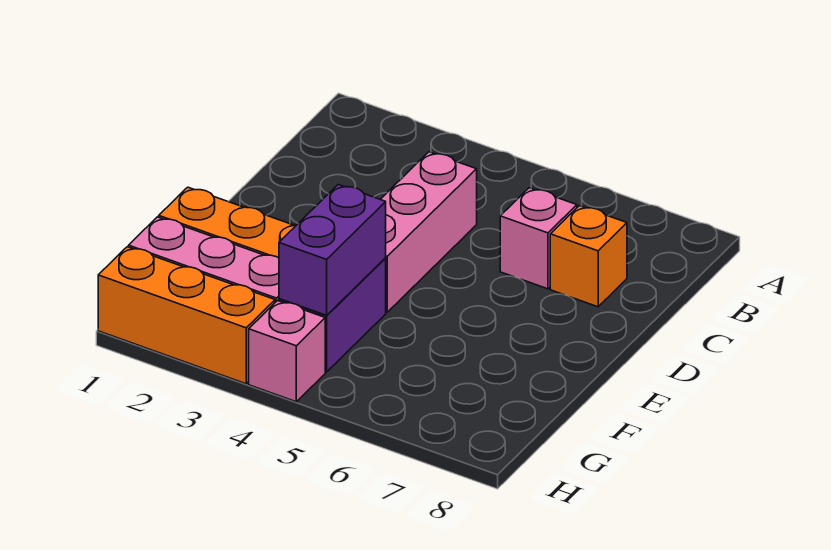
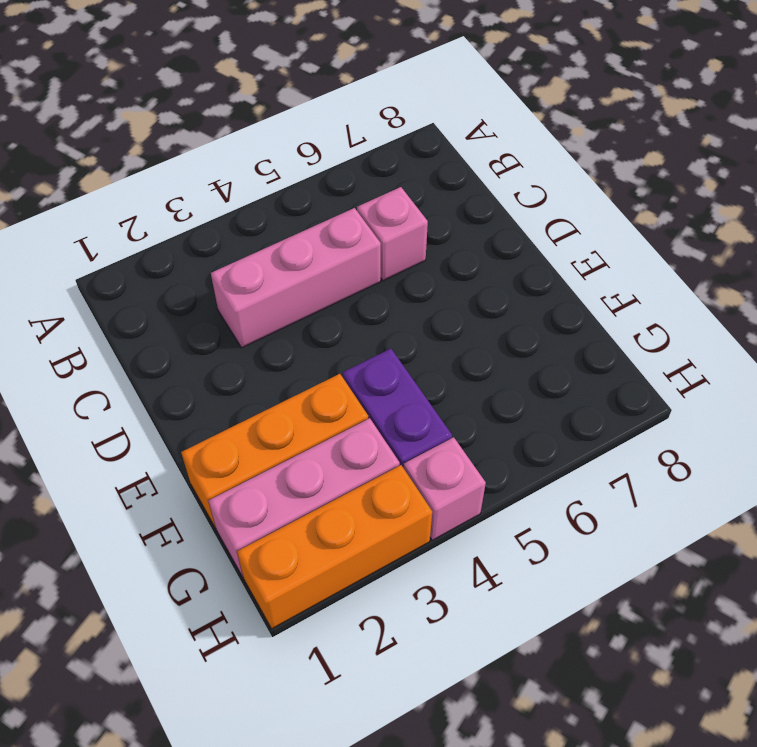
pink 1x3 brick [381,152,477,312] -> pink 1x3 brick turned to [211,208,381,348]
orange 1x1 brick [550,206,627,307] -> none
purple 1x2 brick [279,185,386,315] -> none

